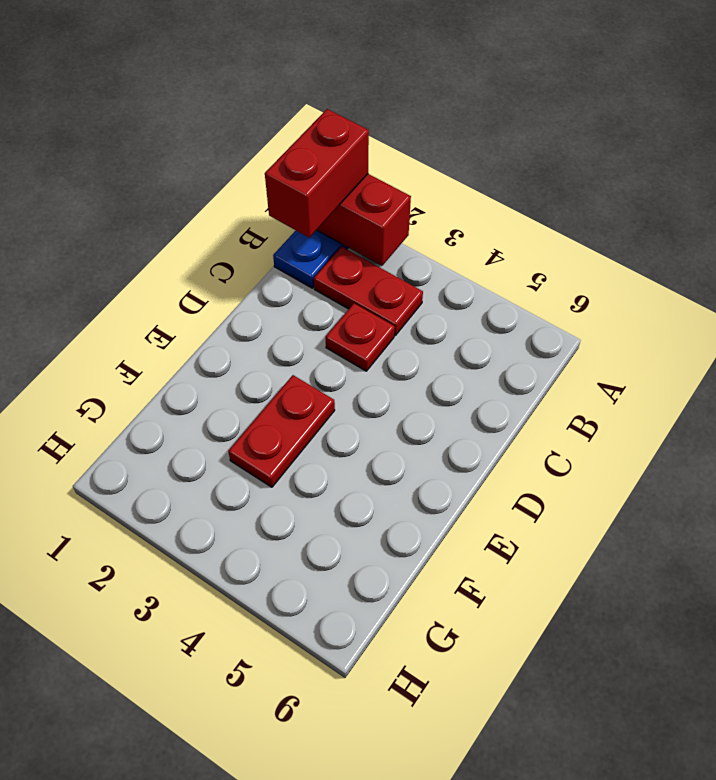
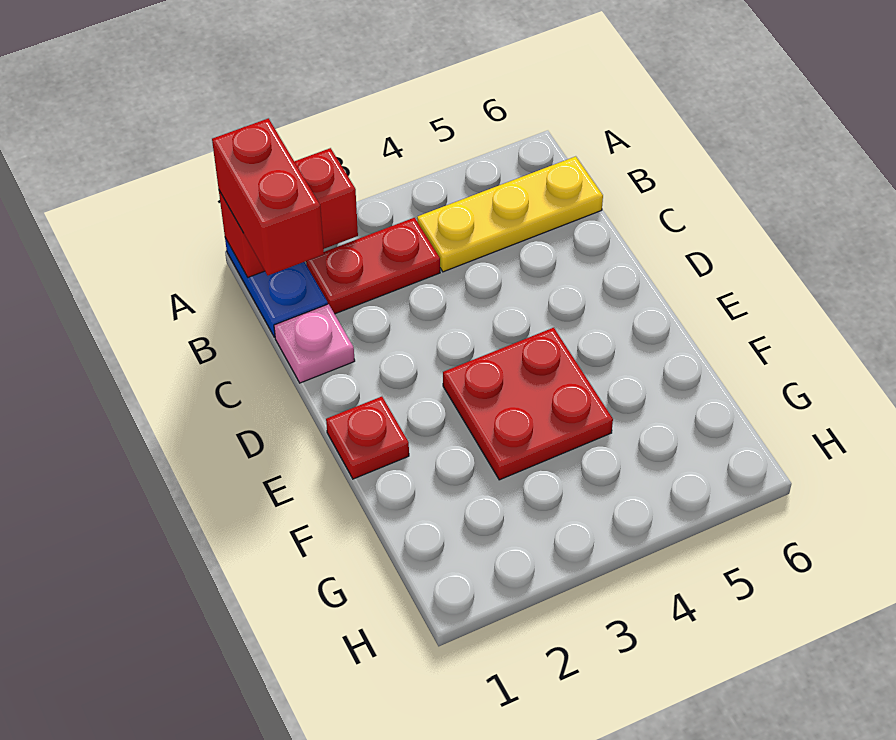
none -> yellow 1x3 plate [417,156,603,272]
none -> pink 1x1 plate [274,304,355,383]
red 1x1 plate [326,303,395,371] -> red 1x1 plate moved to [326,397,409,479]
red 1x2 plate [228,375,335,487] -> red 2x2 plate [443,328,613,480]

